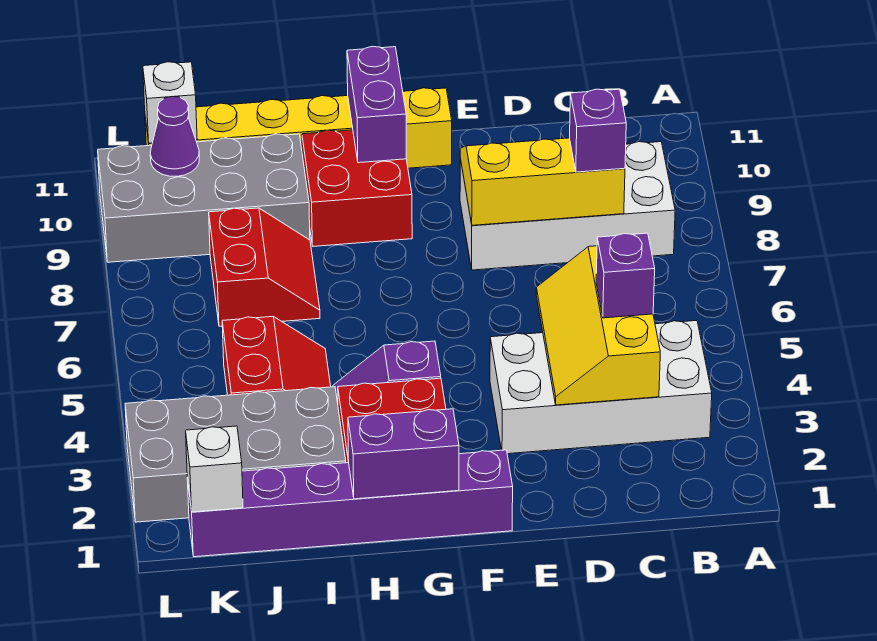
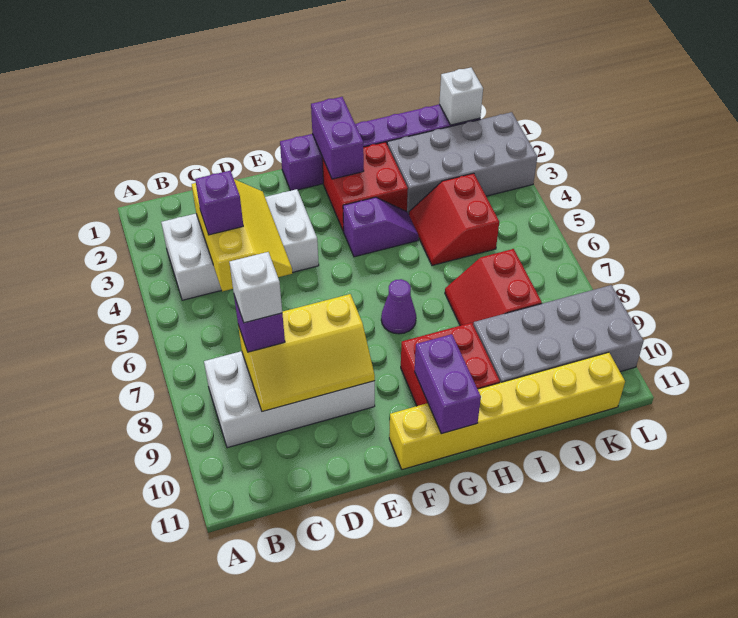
purple 1x2 brick [348,409,459,499] -> purple 1x2 brick turned to [311,97,364,179]
purple 1x1 cone [150,97,199,176] -> purple 1x1 cone moved to [381,279,416,334]
white 1x1 brick [143,62,197,143] -> white 1x1 brick moved to [229,252,282,323]

